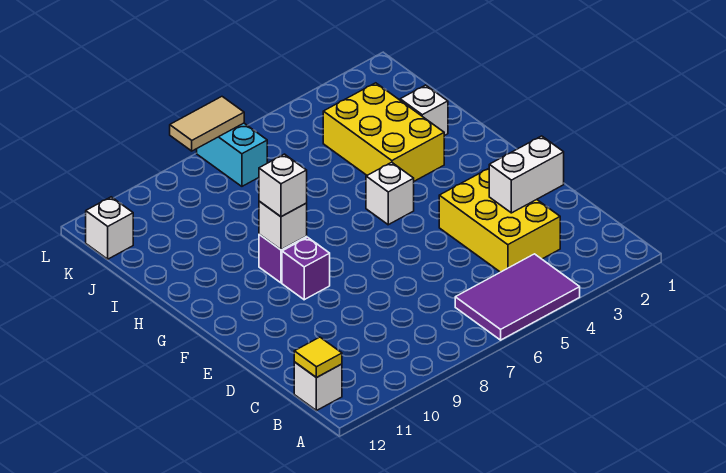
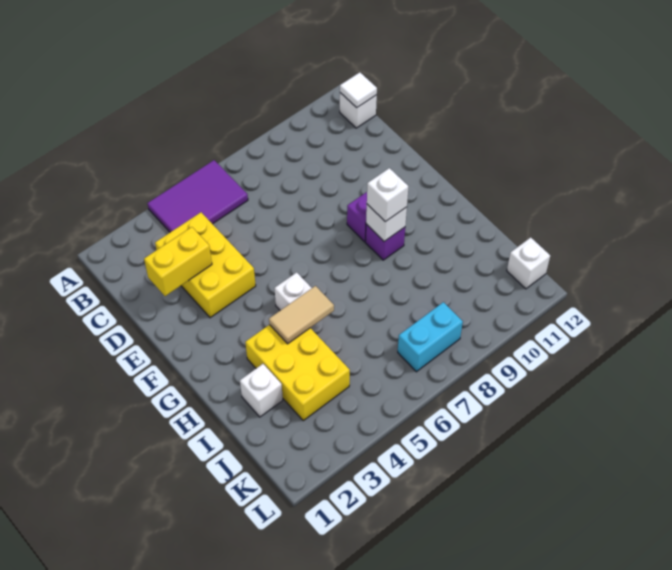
yellow 1x1 tile [294,337,342,378] -> white 1x1 tile [340,72,377,108]
white 1x2 brick [489,136,564,213] -> yellow 1x2 brick [144,227,212,296]
cyan 1x2 brick [197,123,267,186] -> cyan 1x2 brick turned to [398,302,463,372]
tan 1x2 tile [170,97,244,151] -> tan 1x2 tile moved to [269,286,334,344]

